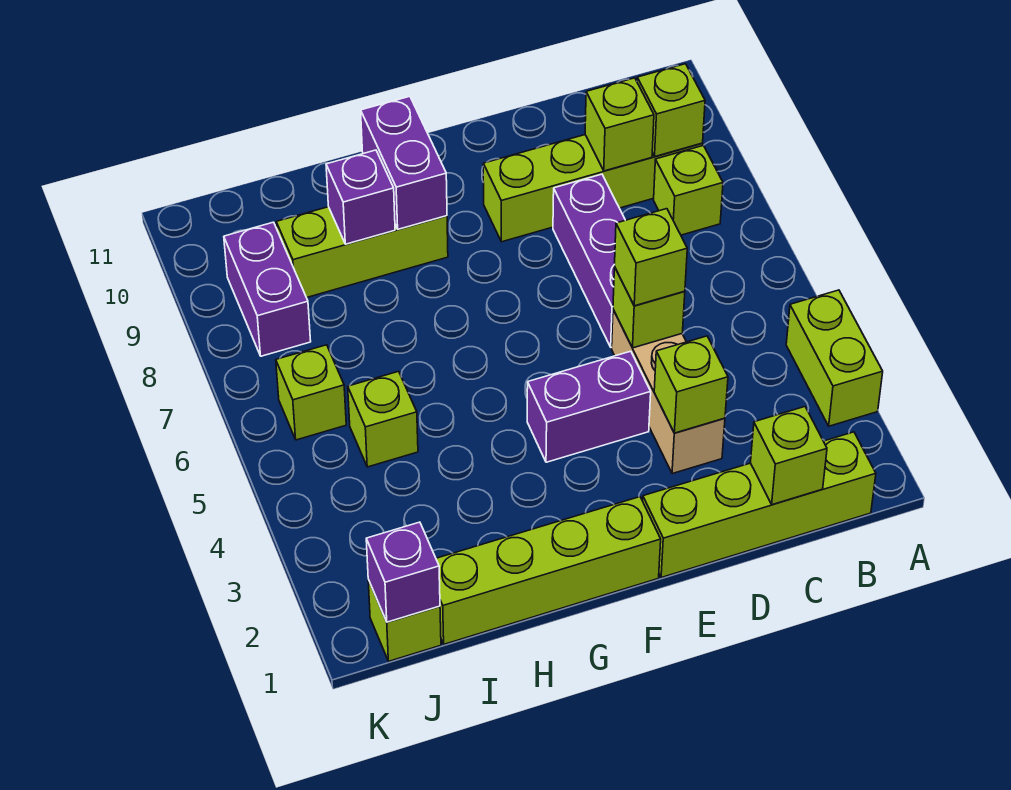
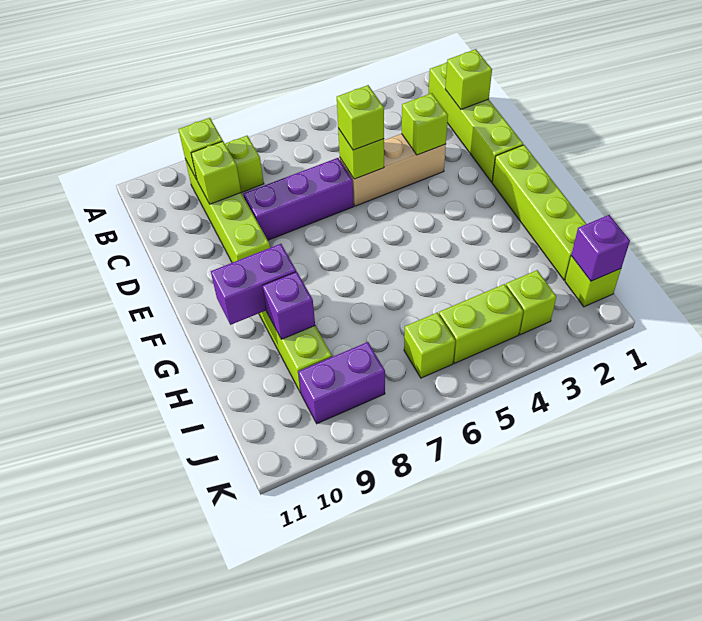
lime 1x2 brick [786,290,883,426] -> lime 1x2 brick moved to [439,284,523,363]
purple 1x2 brick [527,351,651,462] -> none
lime 1x1 brick [348,371,418,467] -> lime 1x1 brick moved to [506,270,556,335]

